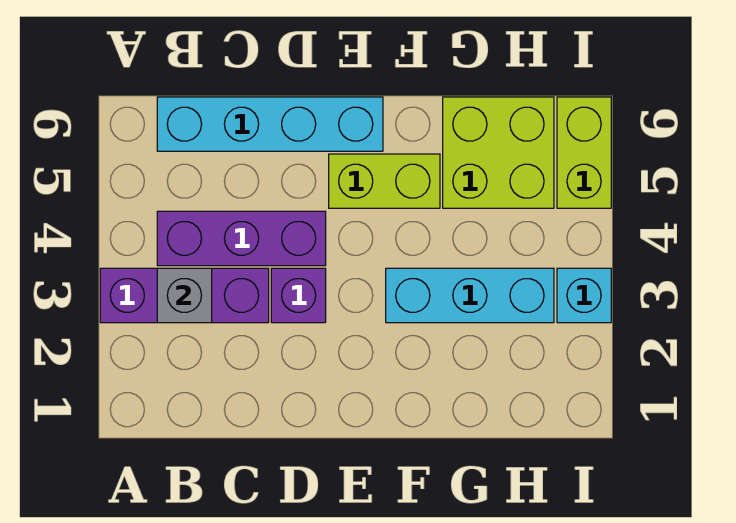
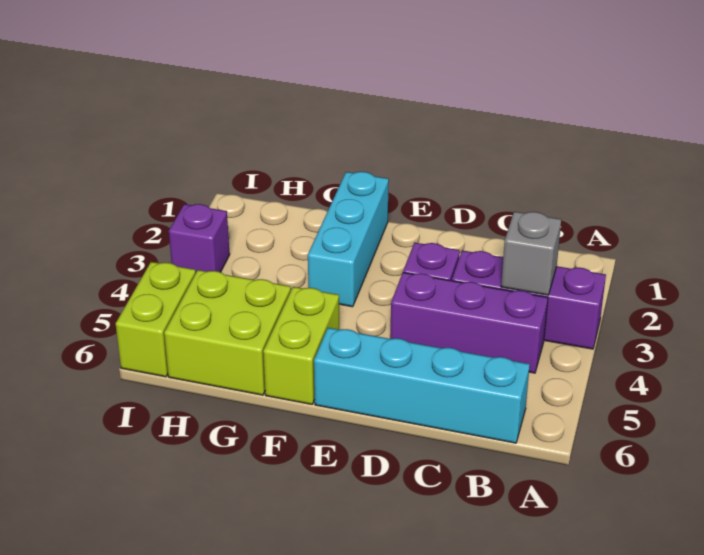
lime 1x2 brick [329,154,440,208] -> lime 1x2 brick turned to [263,287,339,404]
cyan 1x3 brick [386,268,554,323] -> cyan 1x3 brick turned to [308,172,389,307]
cyan 1x1 brick [557,268,611,323] -> purple 1x1 brick [169,204,230,272]

